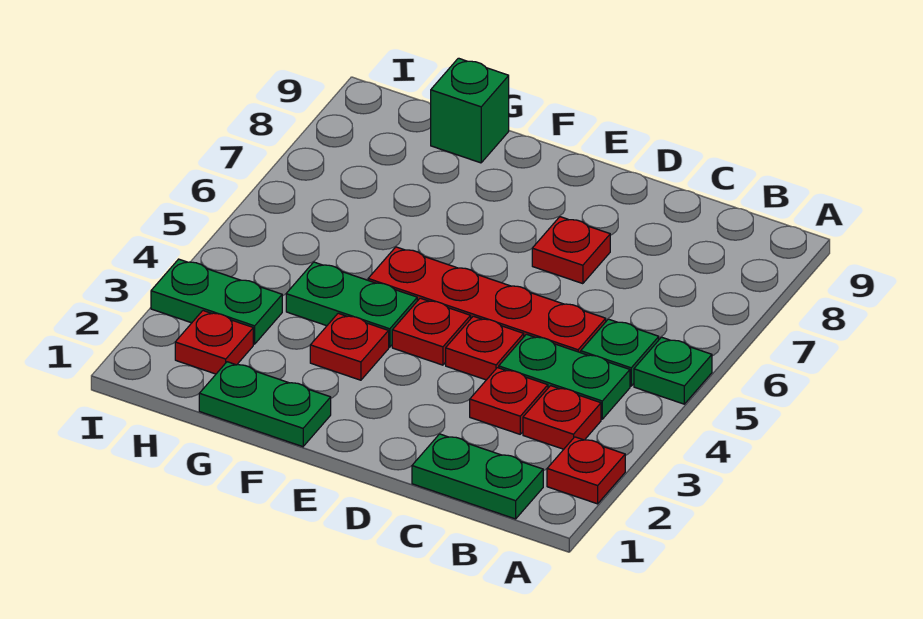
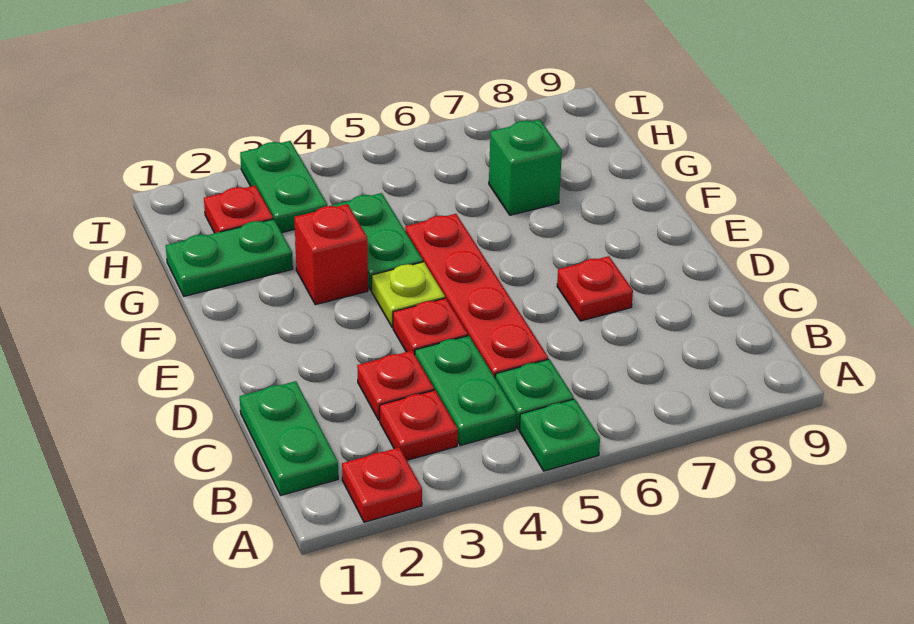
red 1x1 plate [392,298,471,365] -> lime 1x1 plate [372,262,445,327]
green 1x2 plate [199,362,331,447] -> green 1x2 plate turned to [166,219,293,296]
red 1x1 plate [310,313,389,380] -> red 1x1 brick [294,204,368,305]
green 1x1 brick [431,58,509,163] -> green 1x1 brick moved to [489,120,562,215]

